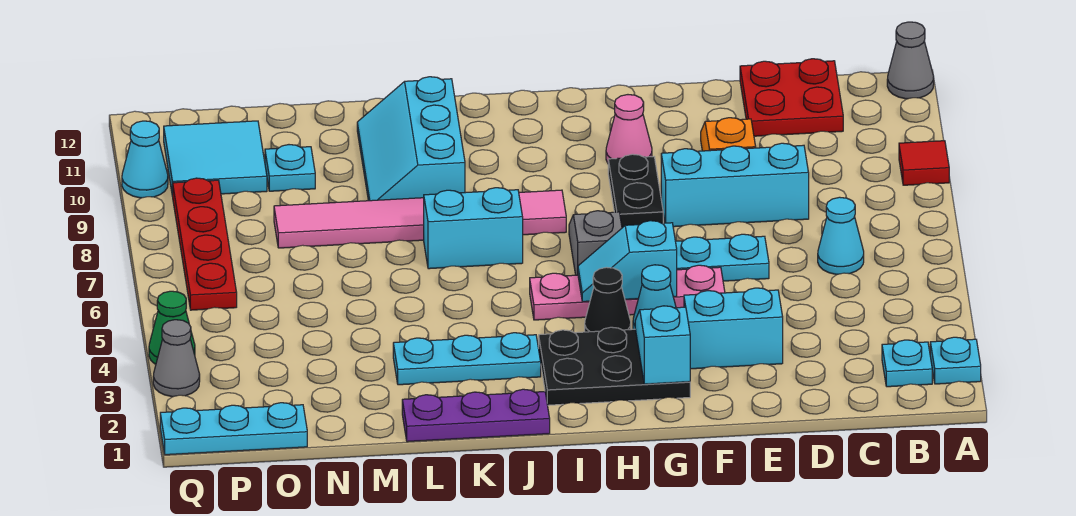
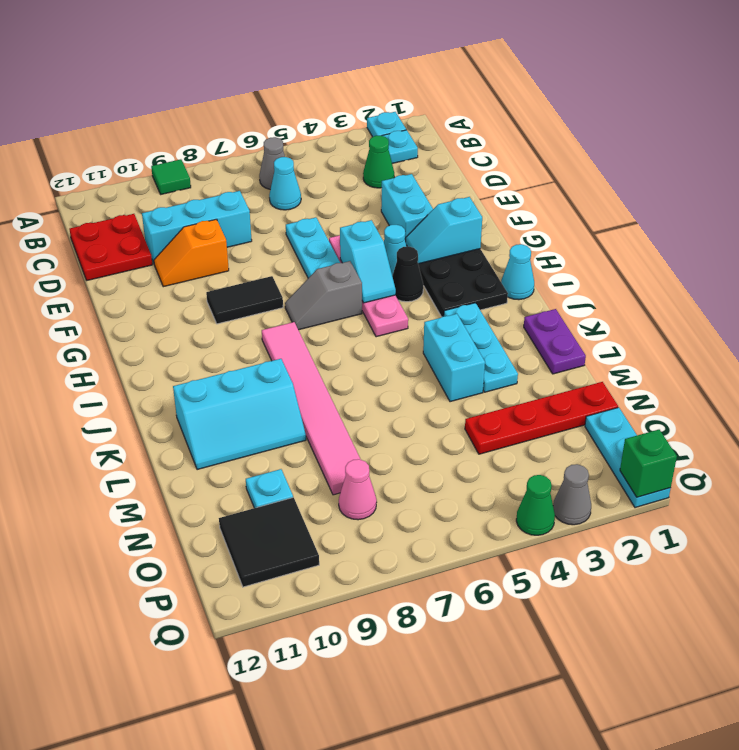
red 1x1 tile [899,141,949,185] -> green 1x1 tile [151,159,191,194]
grey 1x1 cone [887,22,934,99] -> grey 1x1 cone moved to [259,137,285,189]
none -> green 1x1 cone [363,136,394,188]
cyan 1x3 brick [661,143,809,227] -> cyan 1x3 brick turned to [142,191,252,263]
black 1x2 plate [608,154,663,228] -> black 1x2 tile [206,276,283,324]
pink 1x1 cone [606,95,652,163] -> pink 1x1 cone moved to [339,459,377,520]
purple 1x3 plate [402,389,550,442] -> purple 1x2 plate [524,309,586,374]
cyan 1x2 brick [424,188,523,269] -> cyan 1x2 brick moved to [423,314,485,402]
cyan 2x2 tile [164,121,267,196] -> black 2x2 tile [219,497,319,587]
red 1x4 plate [173,178,237,310] -> red 1x4 plate moved to [465,382,618,454]
none -> green 1x1 brick [620,430,677,497]
cyan 1x1 cone [122,121,168,198] -> cyan 1x1 cone moved to [501,244,534,300]

